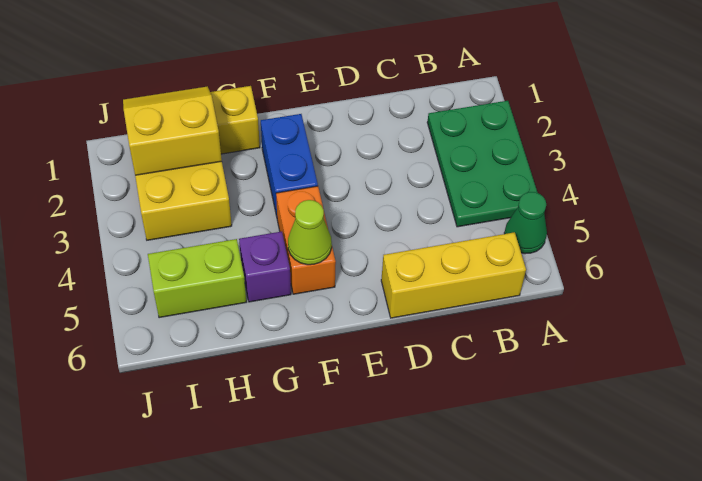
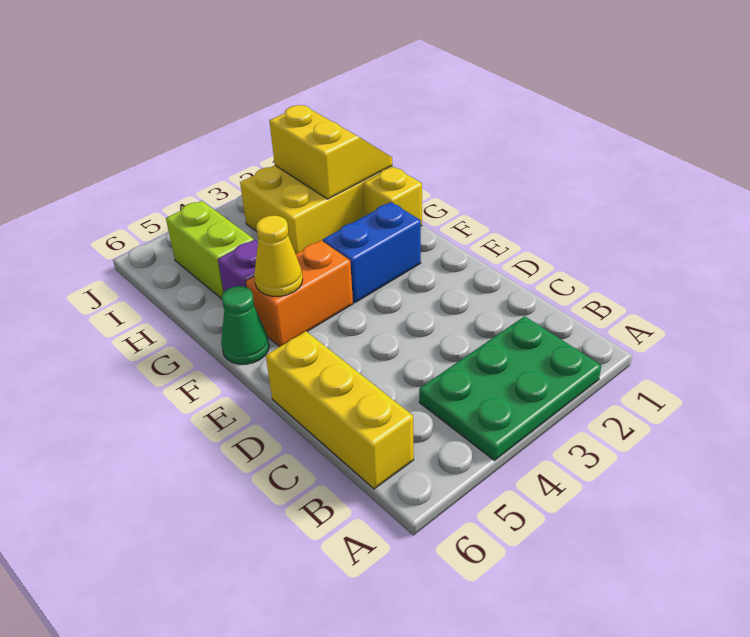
green 1x1 cone [504,192,547,254] -> green 1x1 cone moved to [221,286,269,364]
lime 1x1 cone [288,200,332,265] -> yellow 1x1 cone [254,216,303,296]

